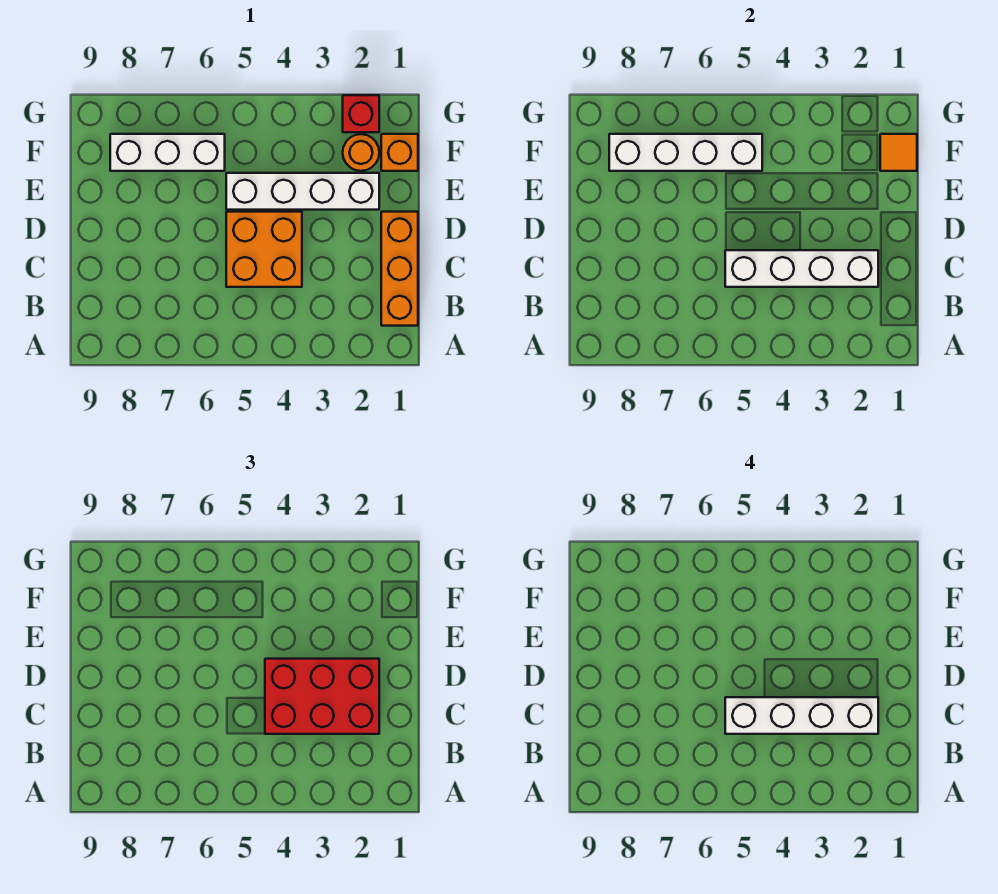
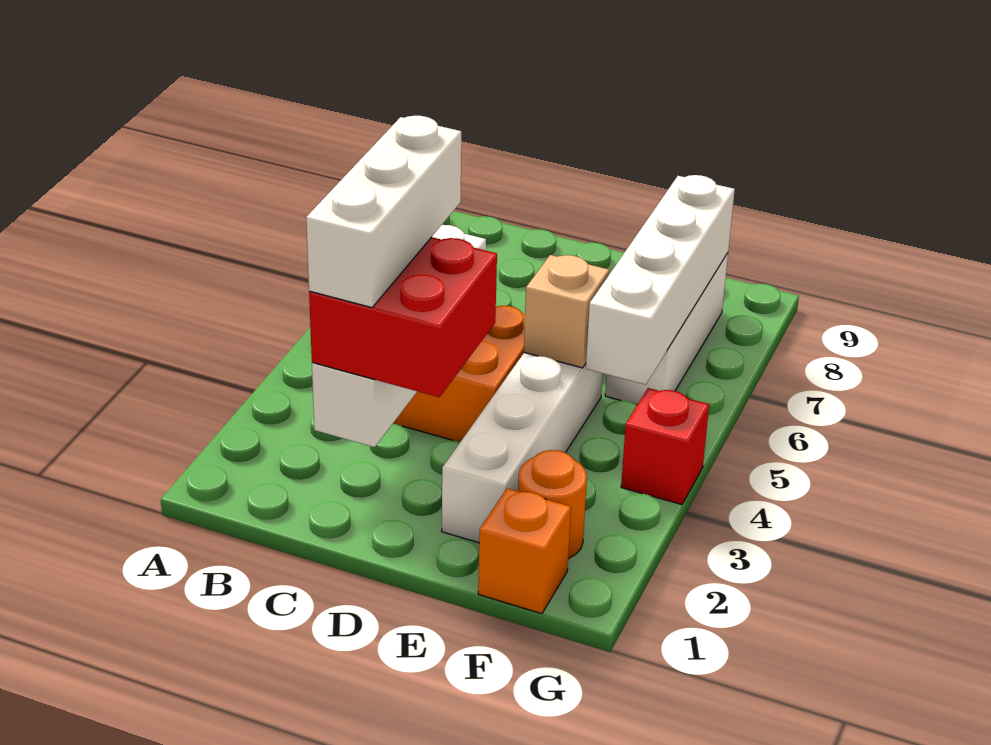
orange 1x3 brick [381,212,418,326] -> none
red 2x3 brick [265,659,379,734] -> red 2x2 brick [309,237,497,397]
white 1x4 brick [725,697,878,734] -> white 1x3 brick [306,116,461,308]
none -> tan 1x1 brick [524,255,609,368]
orange 1x1 tile [880,134,917,171] -> none
red 1x1 brick [343,95,379,132] -> red 1x1 brick moved to [621,388,709,505]

